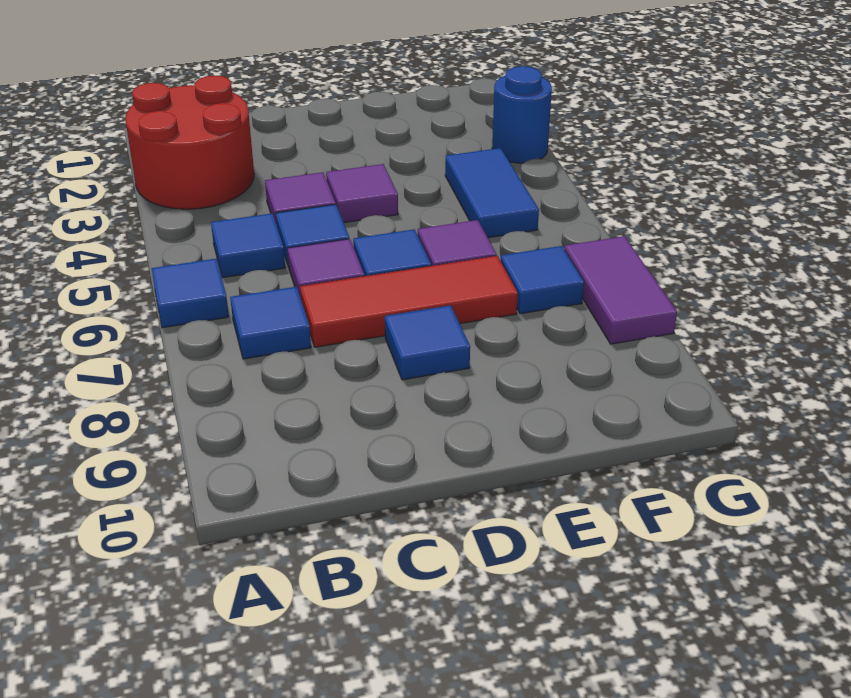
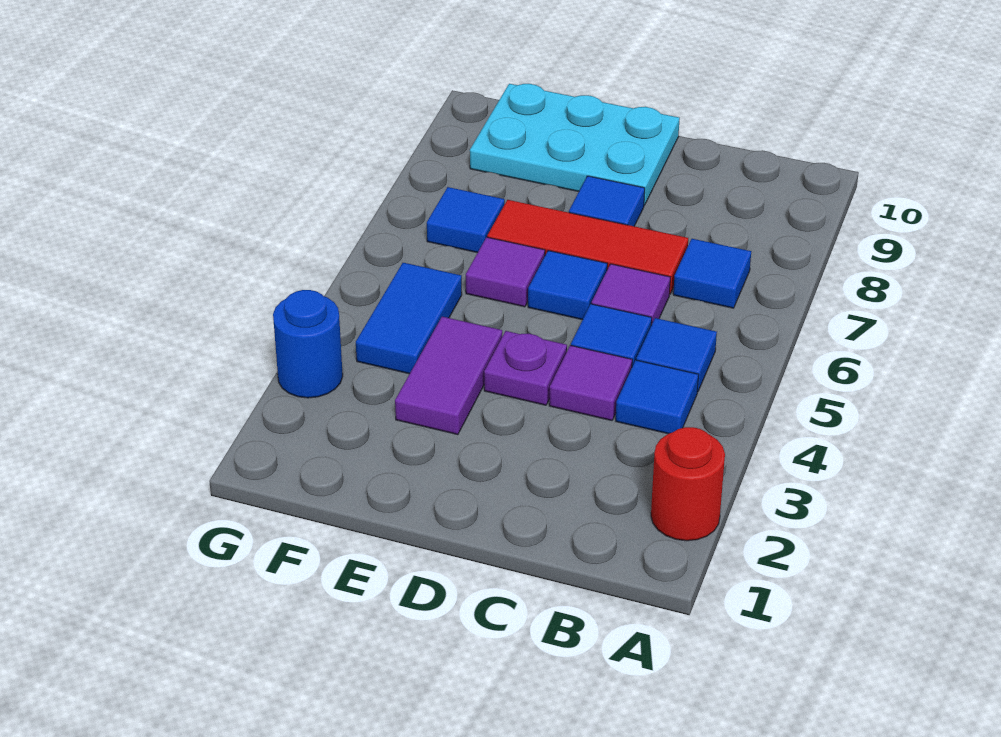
red 2x2 round brick [126,75,254,209] -> red 1x1 round brick [651,427,725,541]
blue 1x1 tile [152,259,229,328] -> blue 1x1 tile moved to [616,360,699,434]
purple 1x1 tile [326,164,398,223] -> purple 1x1 plate [484,331,567,405]
none -> cyan 2x3 plate [470,84,680,205]
purple 1x2 tile [565,236,677,344] -> purple 1x2 tile moved to [395,317,502,435]

